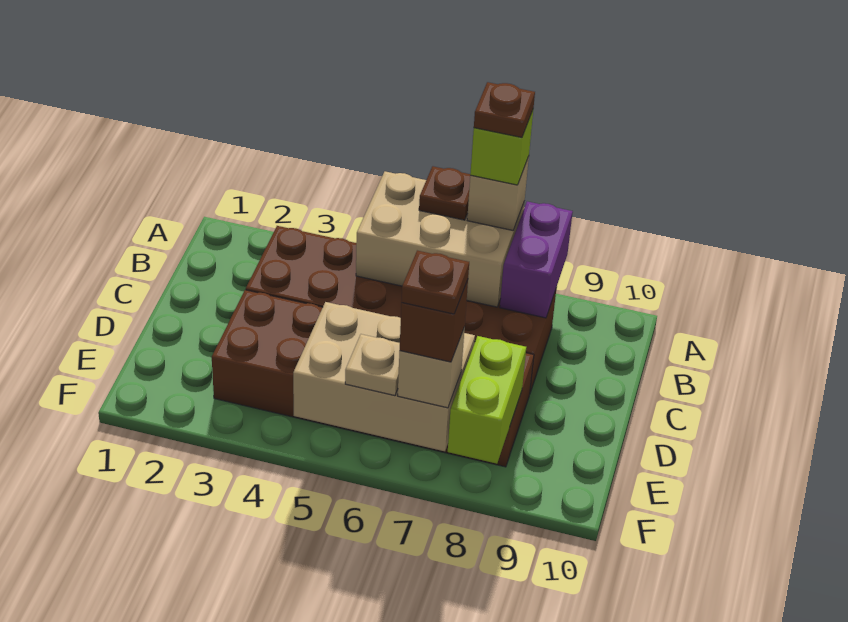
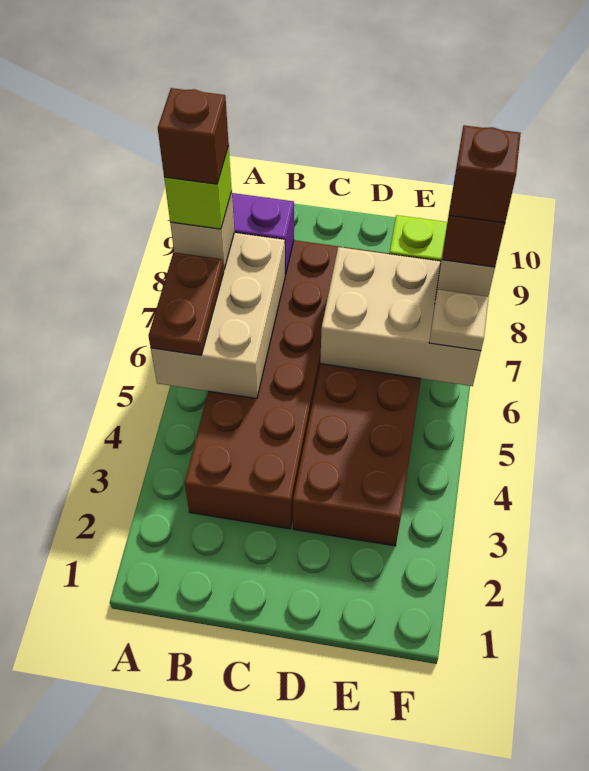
brown 1x1 plate [419,166,471,220] -> brown 1x2 plate [149,252,224,355]
brown 1x1 plate [474,82,535,137] -> brown 1x1 brick [158,88,229,184]
tan 2x3 brick [293,302,475,451] -> tan 2x3 brick turned to [320,247,481,386]
brown 1x1 plate [401,251,469,314] -> brown 1x1 brick [450,125,521,223]

